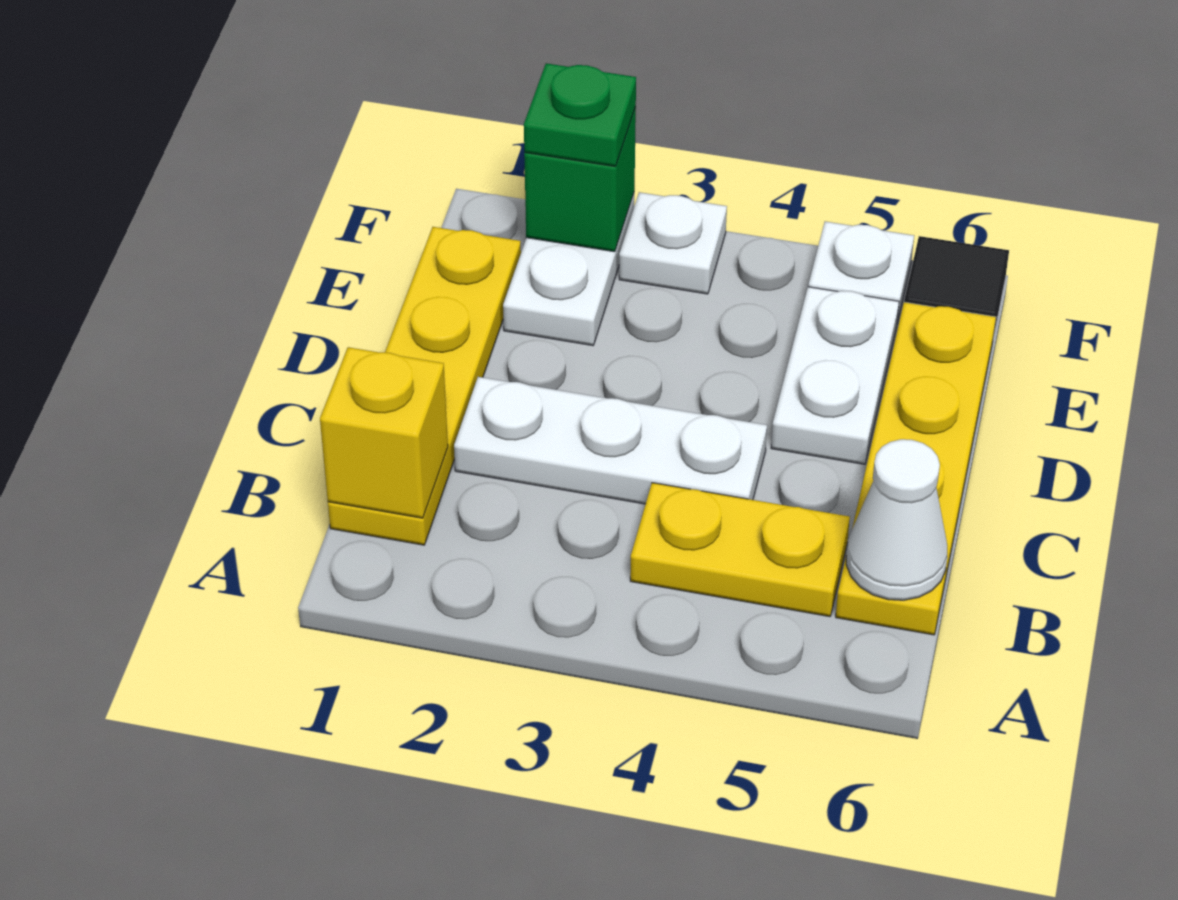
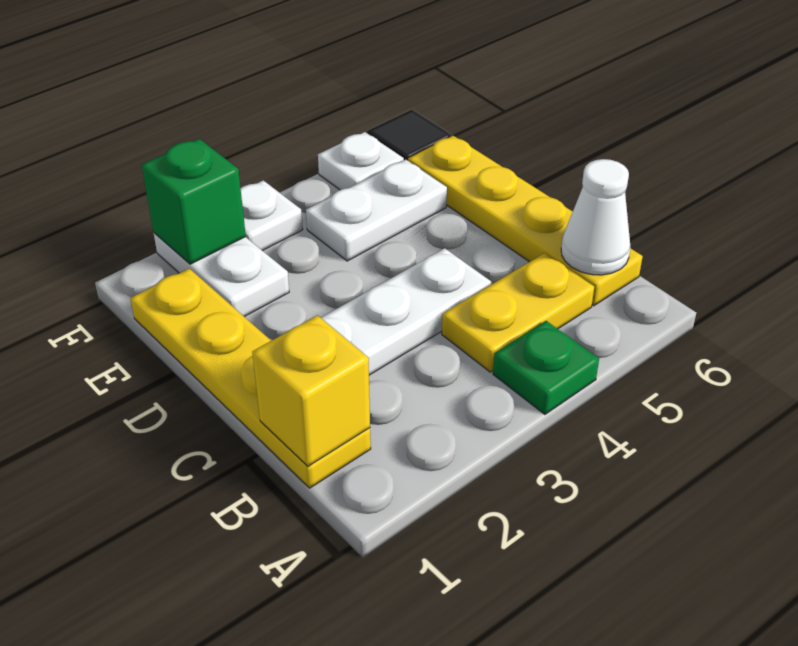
white 1x2 plate [771,287,899,464] -> white 1x2 plate turned to [306,160,447,261]
green 1x1 plate [524,63,636,166] -> green 1x1 plate moved to [493,321,599,414]

